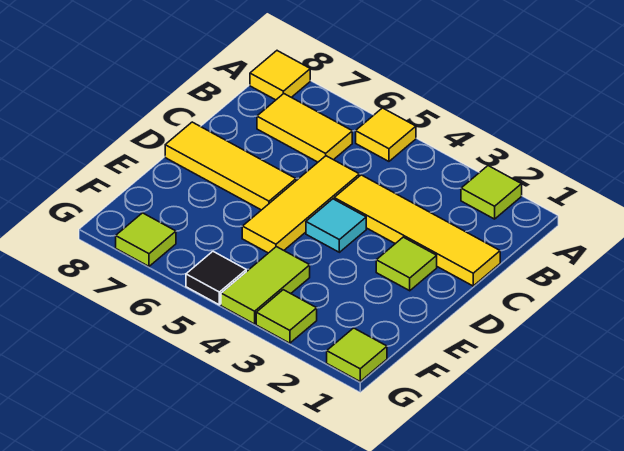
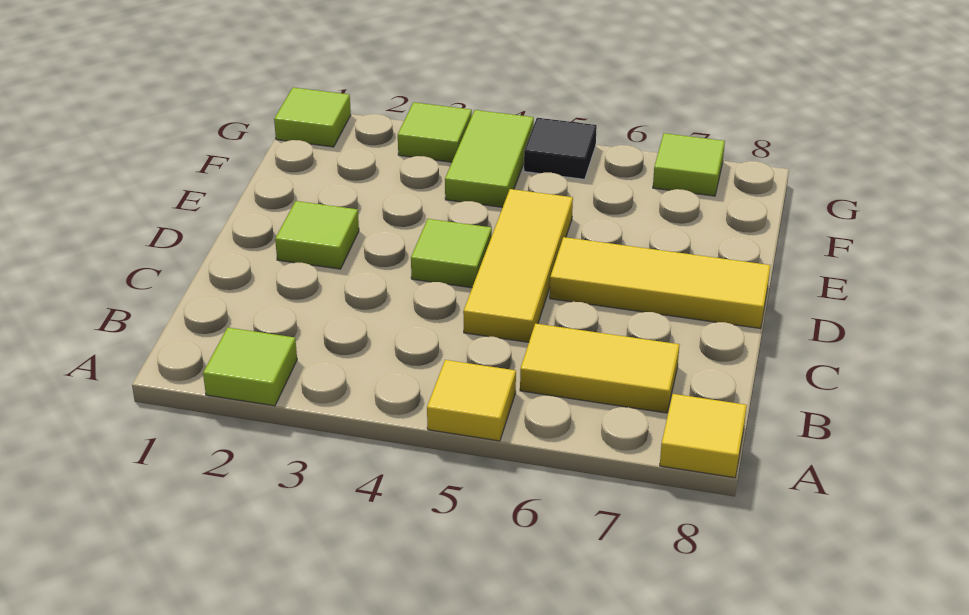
yellow 1x4 tile [334,175,500,286] -> none
cyan 1x1 tile [306,199,366,252] -> lime 1x1 tile [411,219,492,288]

